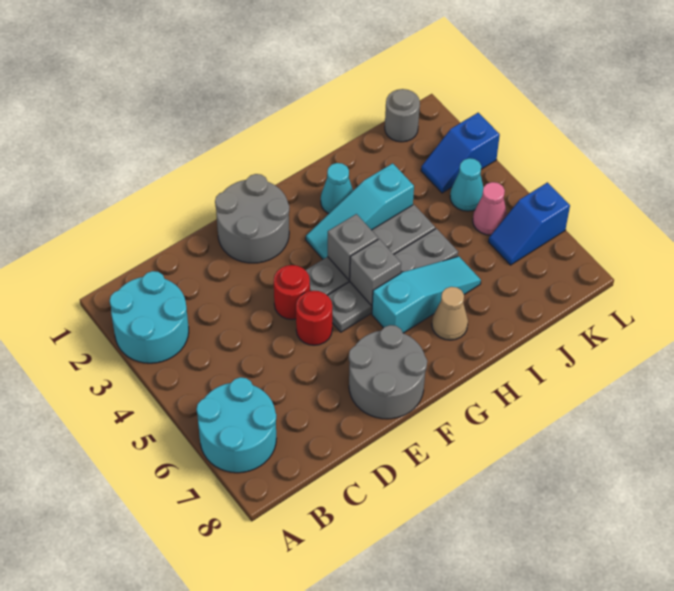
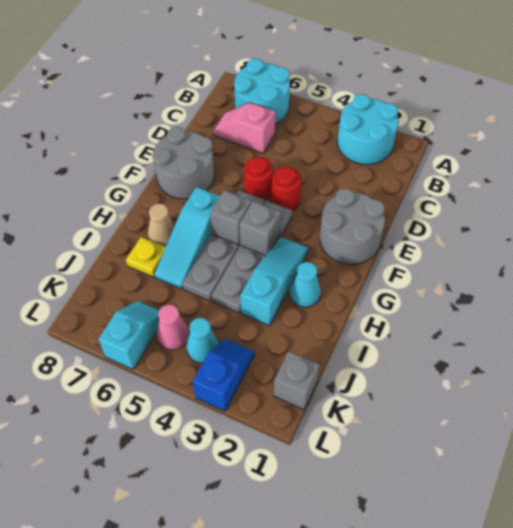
none -> pink 1x2 slope [213,103,275,153]
none -> yellow 1x1 plate [126,237,166,277]
grey 1x1 round brick [385,89,420,142] -> grey 1x1 brick [274,352,320,409]
blue 1x2 slope [488,182,570,265] -> cyan 1x2 slope [99,301,160,369]

